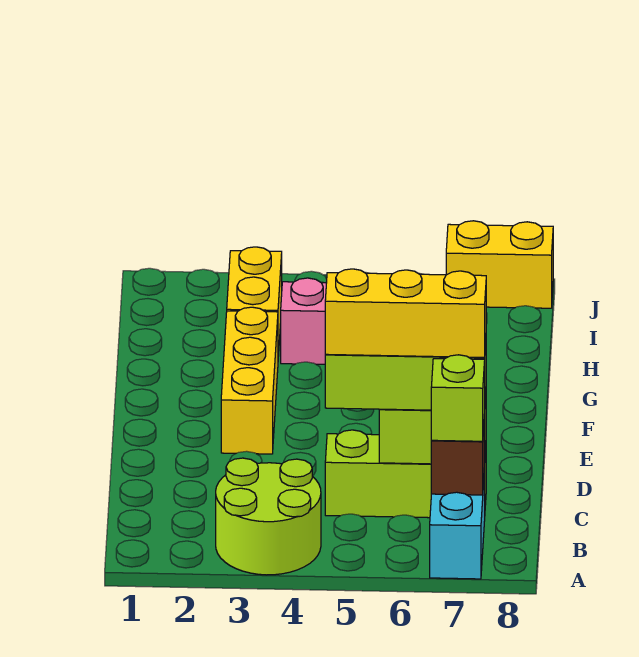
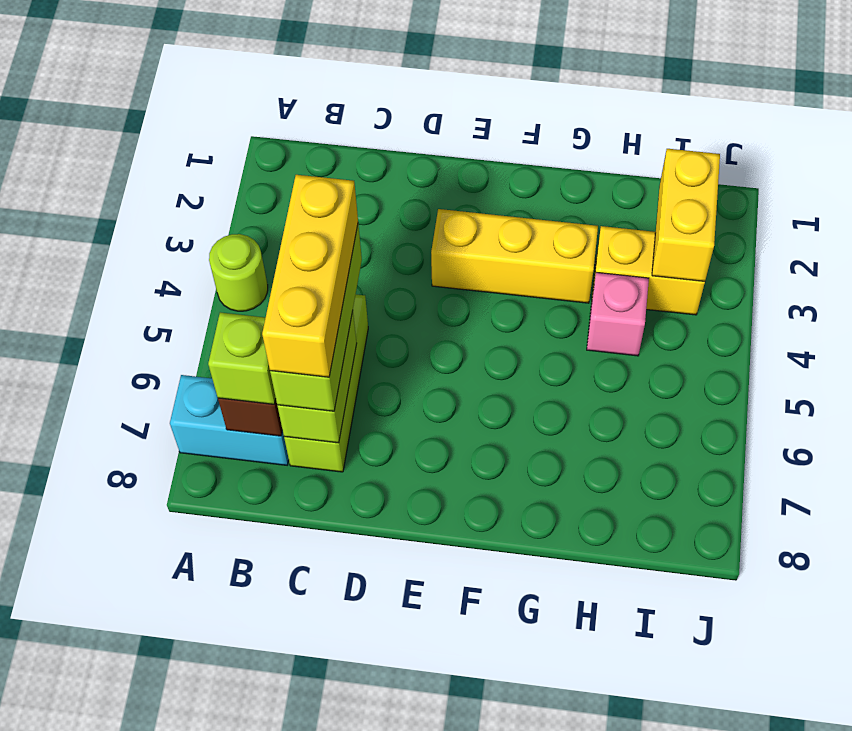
lime 2x2 round brick [216,458,321,575] -> lime 1x1 round brick [209,234,268,311]
yellow 1x2 brick [446,221,553,308] -> yellow 1x2 brick moved to [652,149,720,281]

